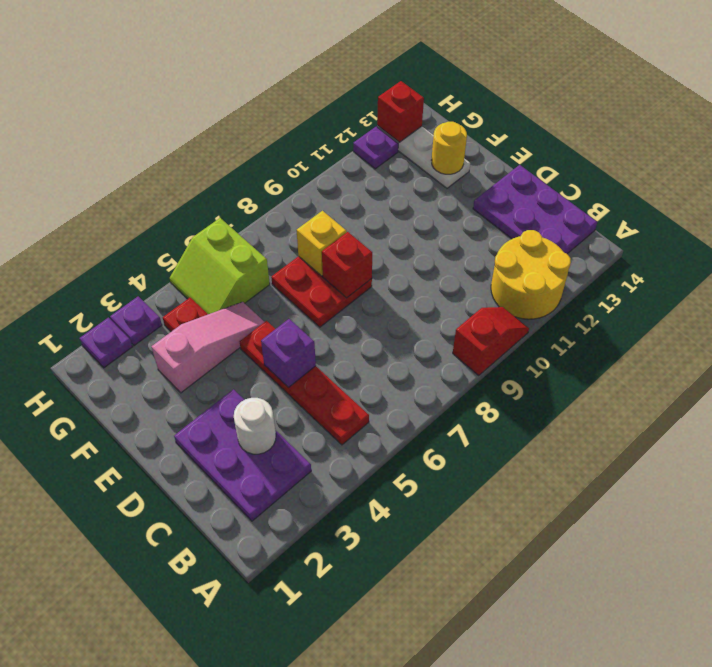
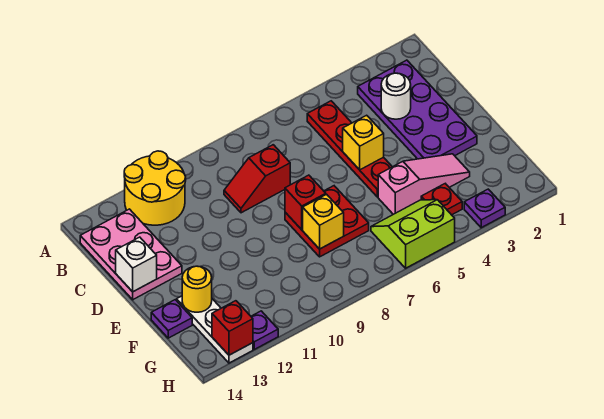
red 1x2 slope [453,307,529,375] -> red 1x2 slope moved to [224,145,290,213]
purple 2x3 plate [174,389,311,521] -> purple 2x4 plate [358,60,477,159]
purple 2x3 plate [473,165,597,254] -> pink 2x3 plate [80,209,182,300]
purple 1x1 brick [261,319,316,387] -> yellow 1x1 brick [343,115,384,170]
none -> white 1x1 brick [116,237,157,292]
pink 1x3 slope [151,302,264,393] -> pink 1x3 slope turned to [378,154,470,214]
lime 2x2 slope [170,218,270,314] -> lime 2x2 slope turned to [371,200,455,268]
purple 1x1 plate [80,318,132,368] -> purple 1x1 plate moved to [151,300,192,338]

